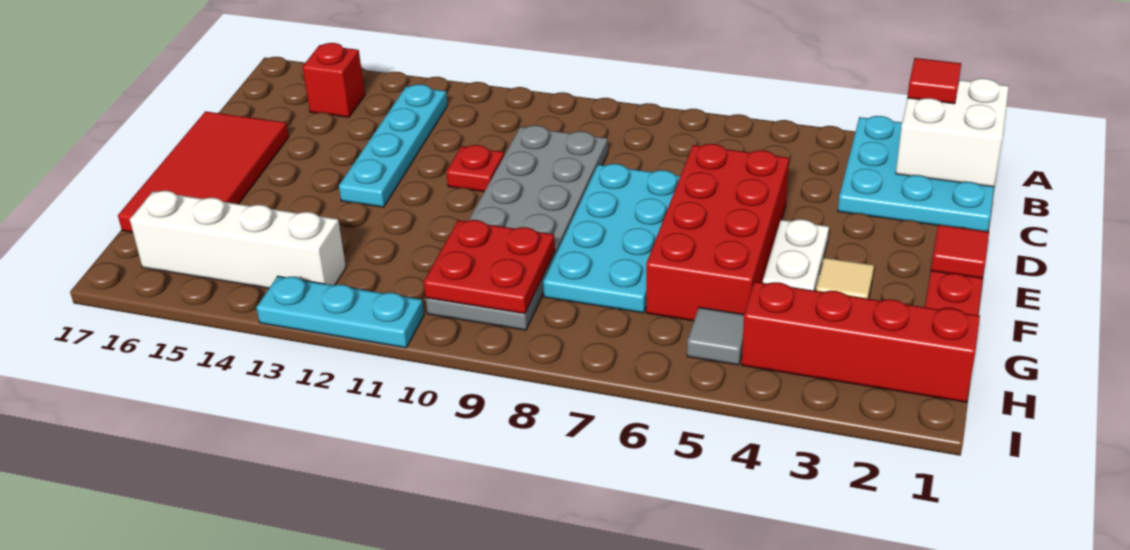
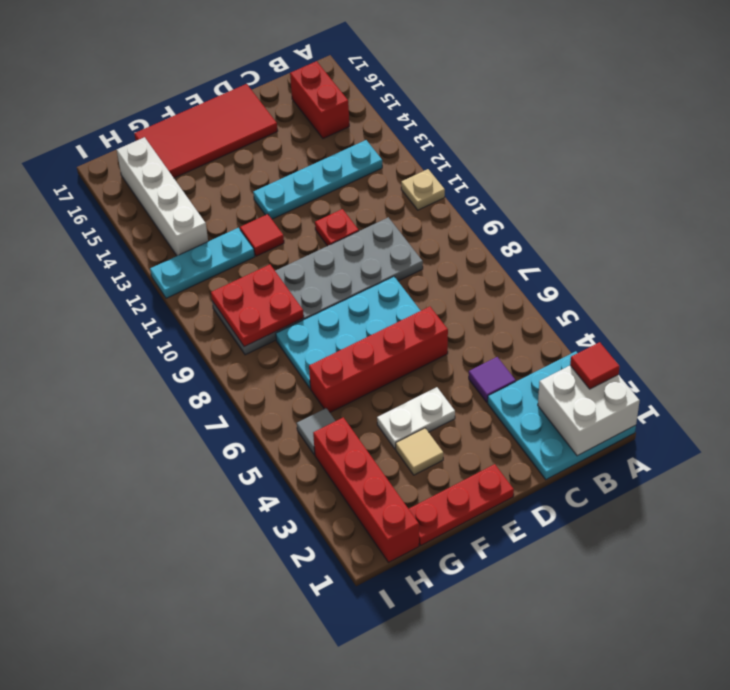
none -> tan 1x1 plate [401,169,445,210]
red 1x1 brick [303,43,365,117] -> red 1x2 brick [290,61,349,138]
none -> purple 1x1 tile [469,357,516,402]
red 2x4 brick [646,144,789,321] -> red 1x4 brick [309,307,448,412]
red 1x1 tile [931,225,989,278] -> red 1x1 tile moved to [240,214,284,256]
cyan 1x3 plate [256,276,424,348] -> cyan 1x3 plate turned to [150,228,255,298]

